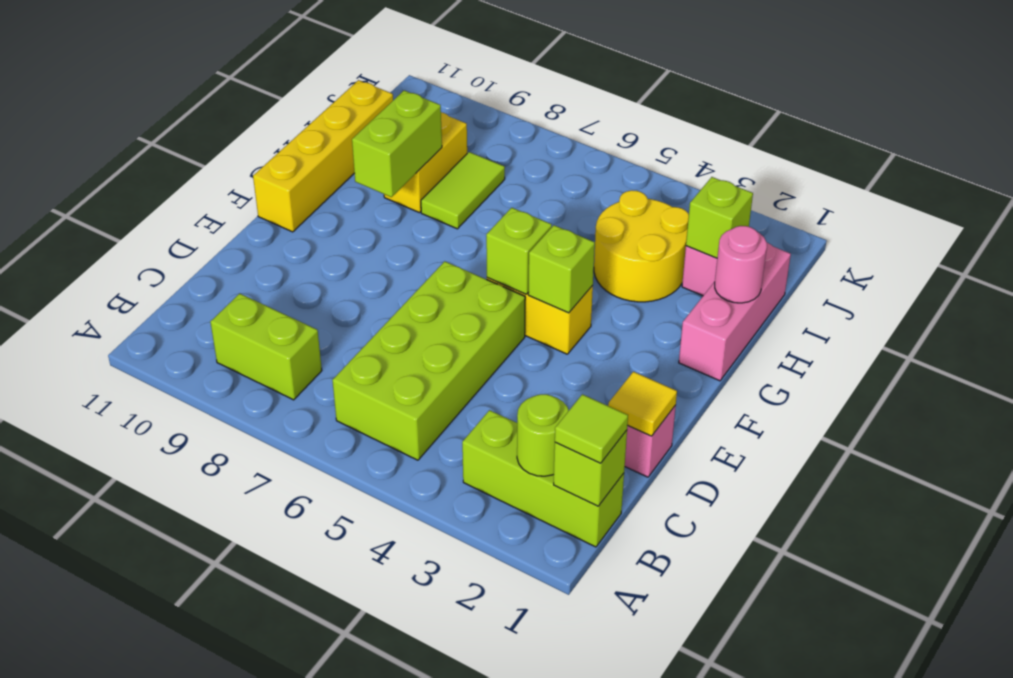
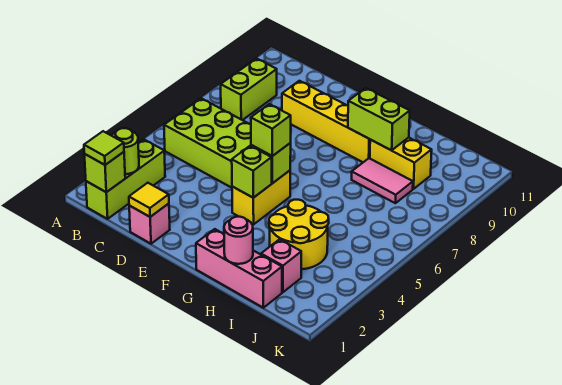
yellow 1x4 brick [253,80,393,232] -> yellow 1x4 brick moved to [282,81,370,162]
lime 1x2 tile [421,152,505,229] -> pink 1x2 tile [352,158,413,203]
lime 1x1 brick [686,177,753,258] -> lime 1x1 brick moved to [251,104,291,156]

